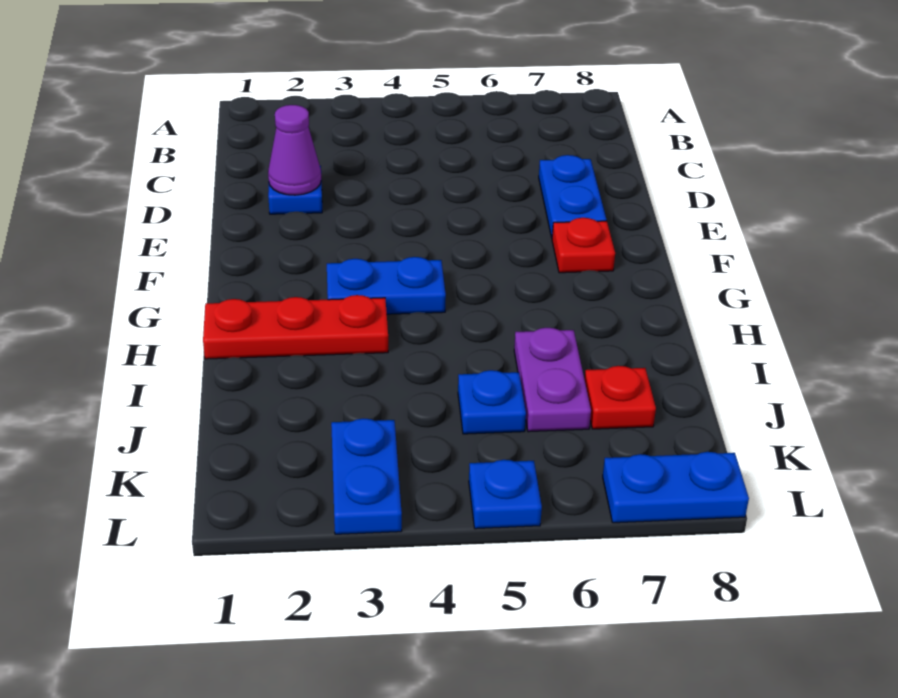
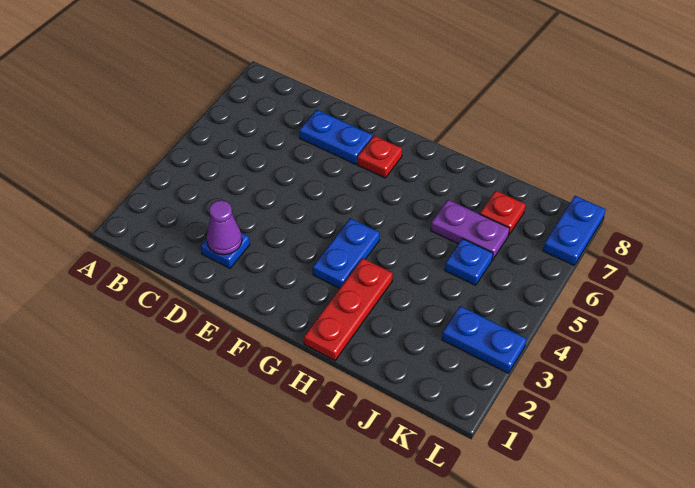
blue 1x1 plate [469,460,542,529] -> none

